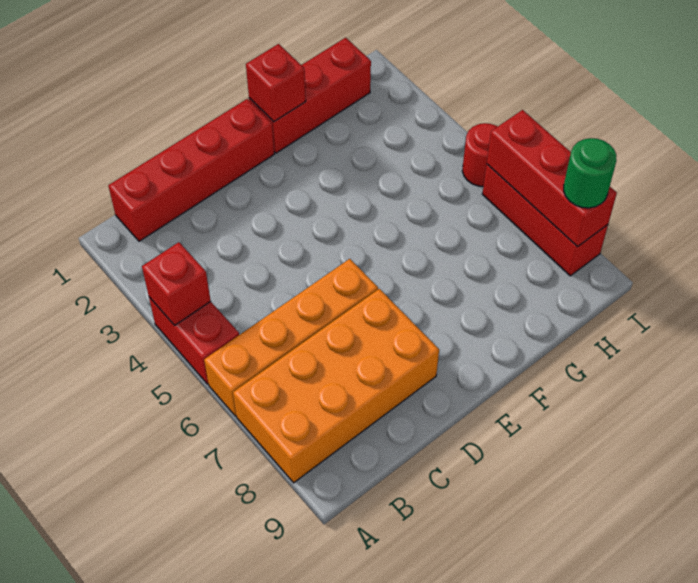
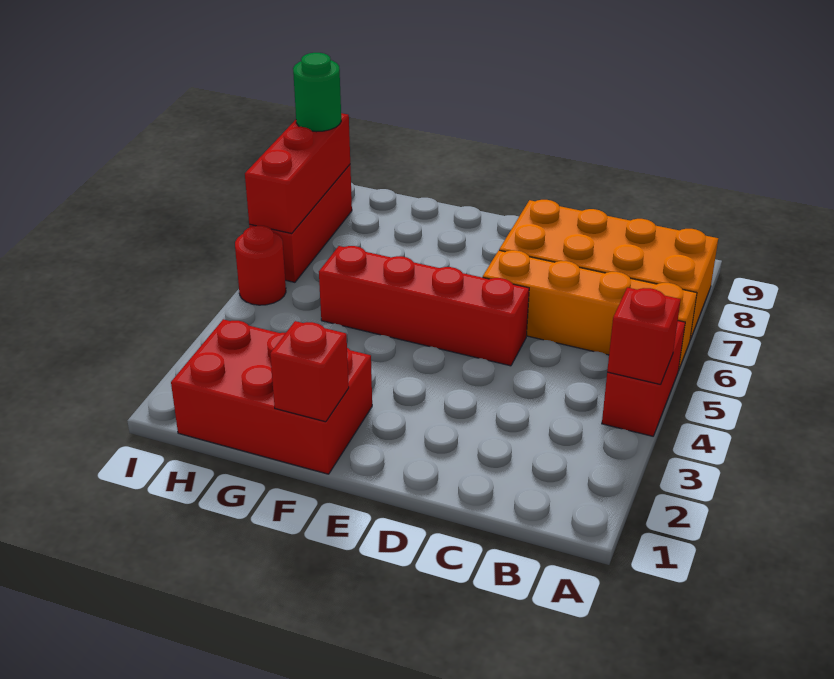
red 1x4 brick [108,99,274,241] -> red 1x4 brick moved to [319,246,529,366]
red 1x3 brick [249,38,371,153] -> red 2x3 brick [171,319,372,474]

